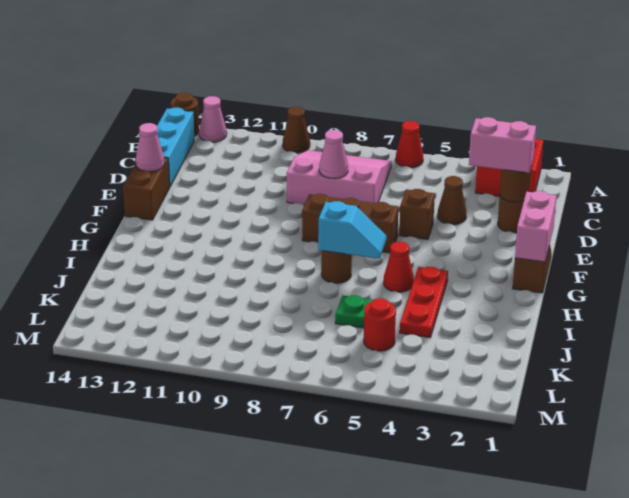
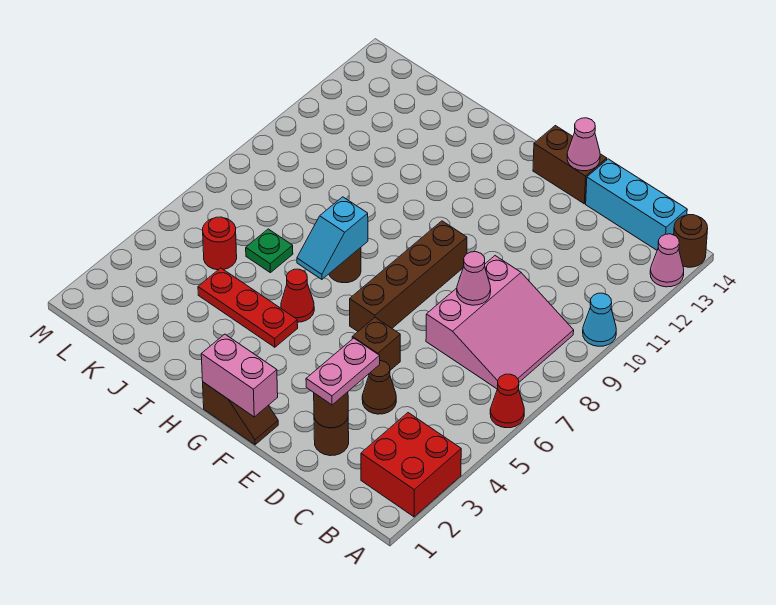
brown 1x1 cone [283,107,310,153] -> cyan 1x1 cone [583,293,616,346]
pink 1x2 brick [469,117,536,173] -> pink 1x2 plate [306,338,380,405]
brown 1x3 brick [302,194,398,253] -> brown 1x4 brick [350,221,467,331]

